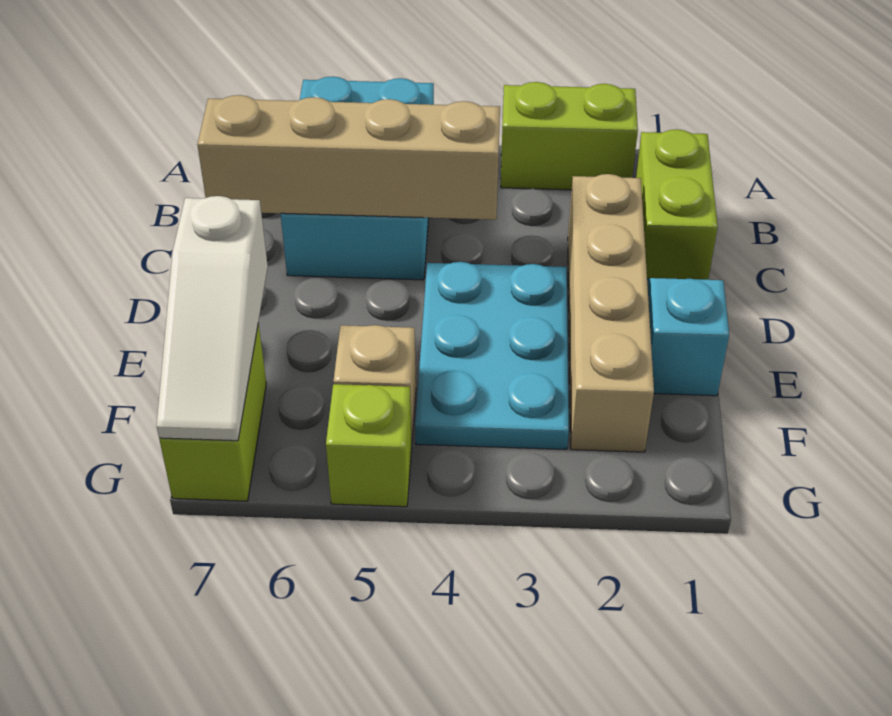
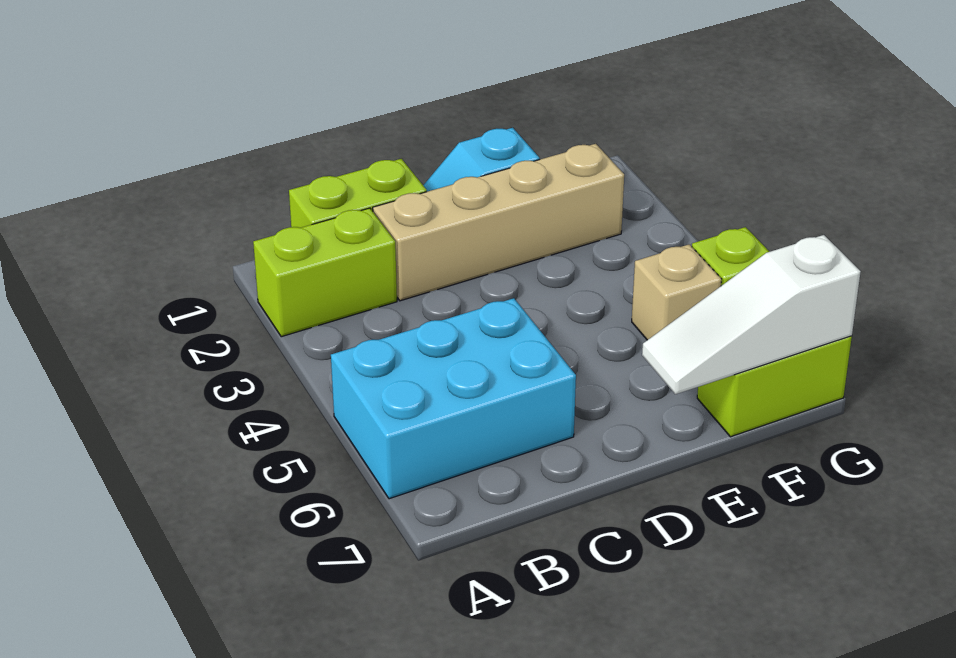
lime 1x2 brick [501,82,638,190] -> lime 1x2 brick turned to [253,208,397,337]
tan 1x4 brick [197,95,500,220] -> none
cyan 2x3 plate [415,262,569,449] -> none
white 1x3 slope [157,196,268,441] -> white 1x3 slope turned to [642,235,861,394]

